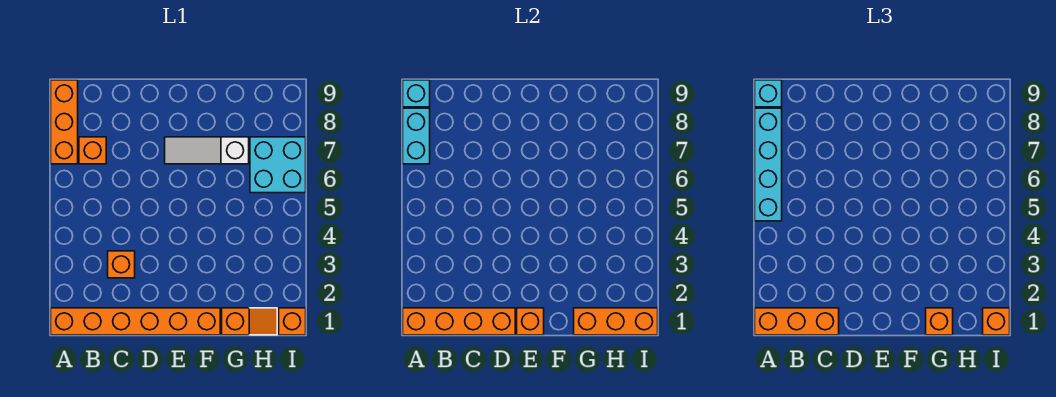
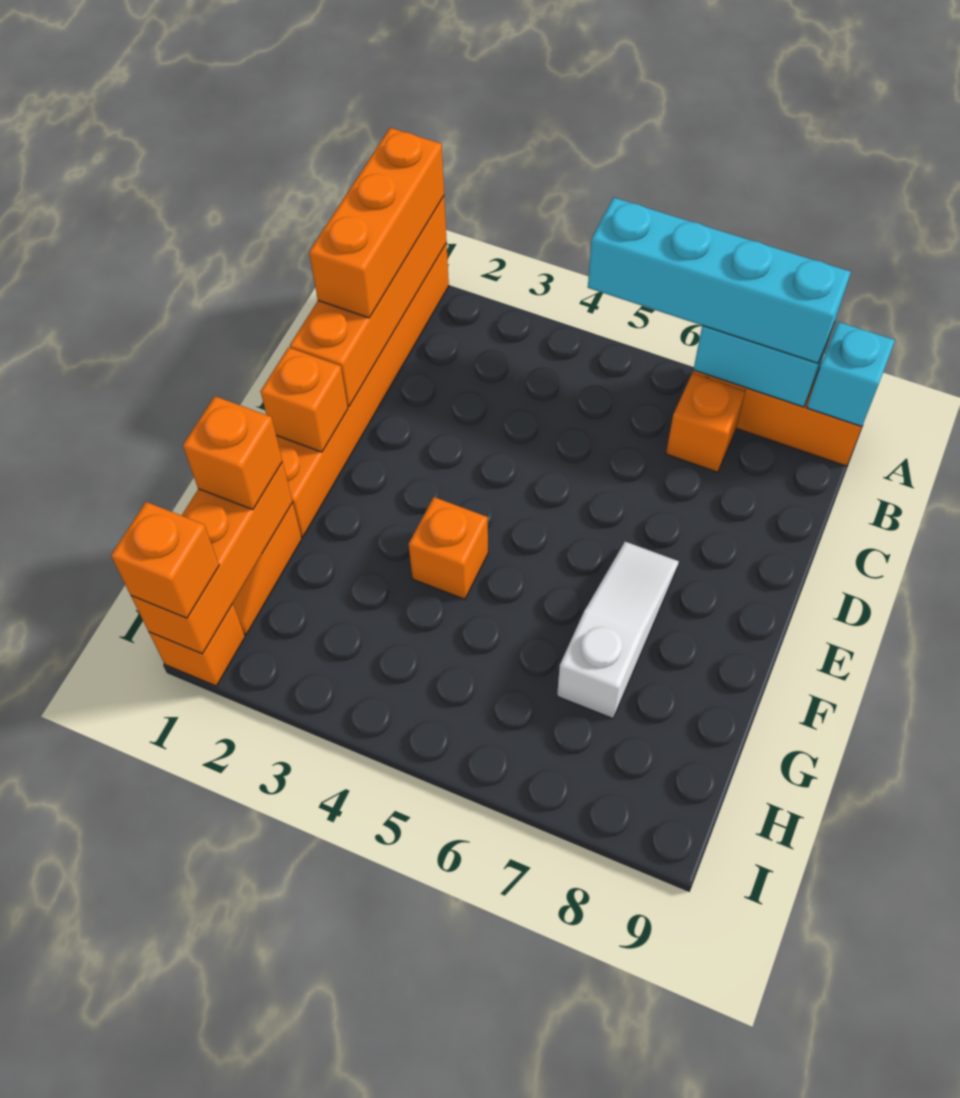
cyan 1x1 brick [755,80,782,107] -> none
orange 1x1 brick [108,251,135,278] -> orange 1x1 brick moved to [409,497,488,599]
cyan 2x2 brick [250,137,306,193] -> none

